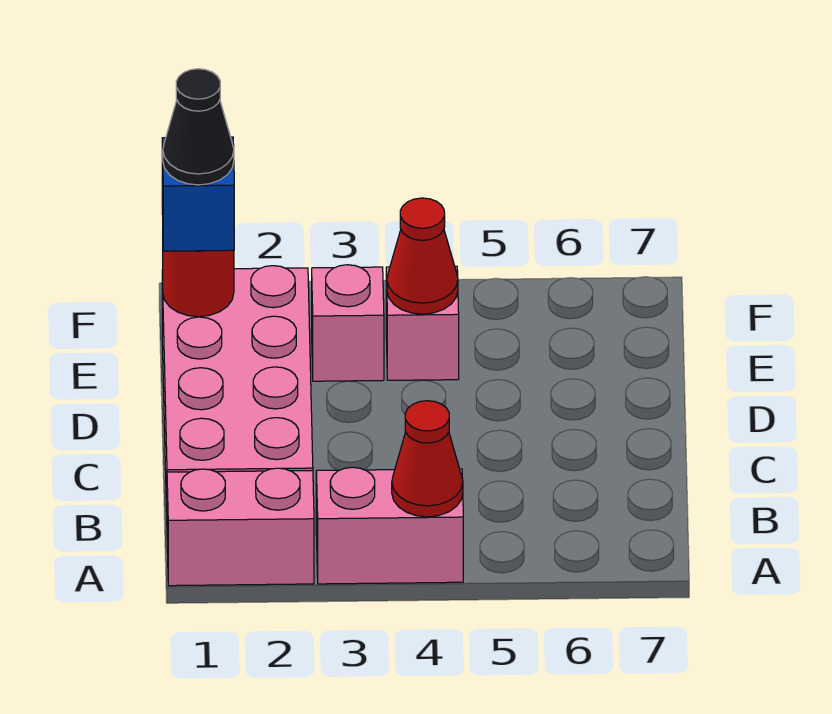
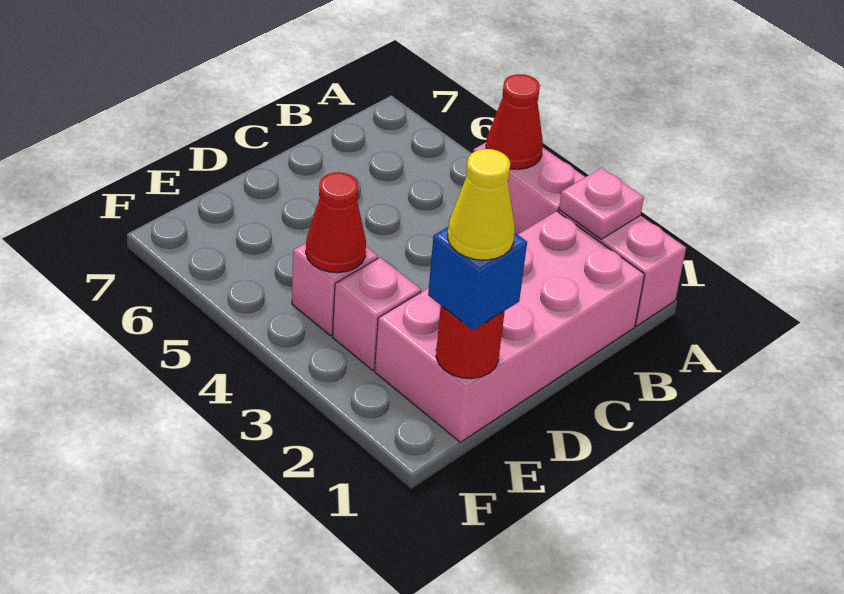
none -> pink 1x1 plate [559,168,644,239]
black 1x1 cone [163,69,234,185] -> yellow 1x1 cone [448,149,515,260]

